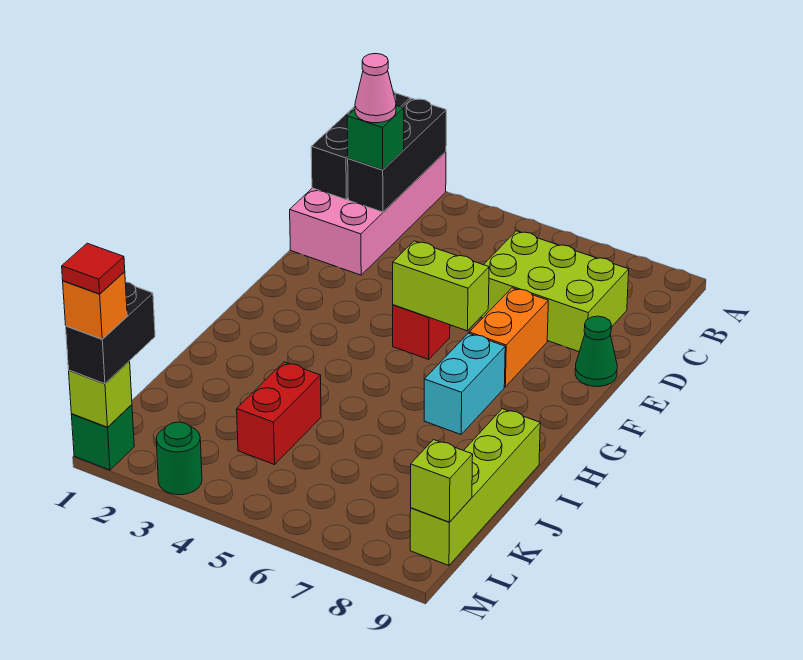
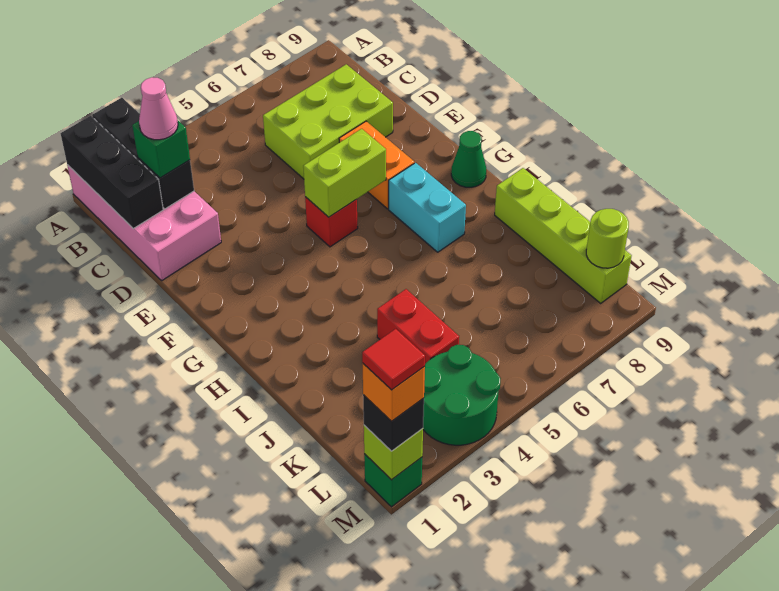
green 1x1 cone [575,316,617,387] -> green 1x1 cone moved to [451,131,486,187]
black 1x2 brick [66,282,155,384] -> black 1x1 brick [363,395,424,451]
lime 1x1 brick [410,440,473,522] -> lime 1x1 round brick [586,209,629,268]
green 1x1 round brick [156,422,202,495] -> green 2x2 round brick [423,345,501,445]

